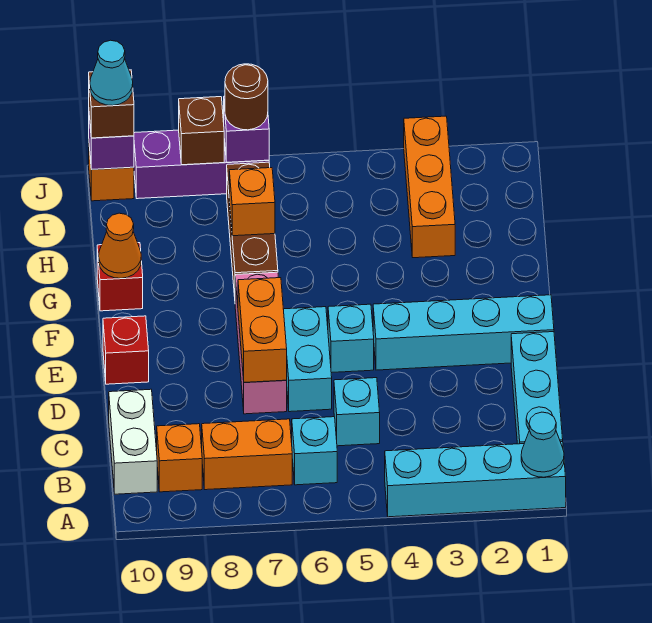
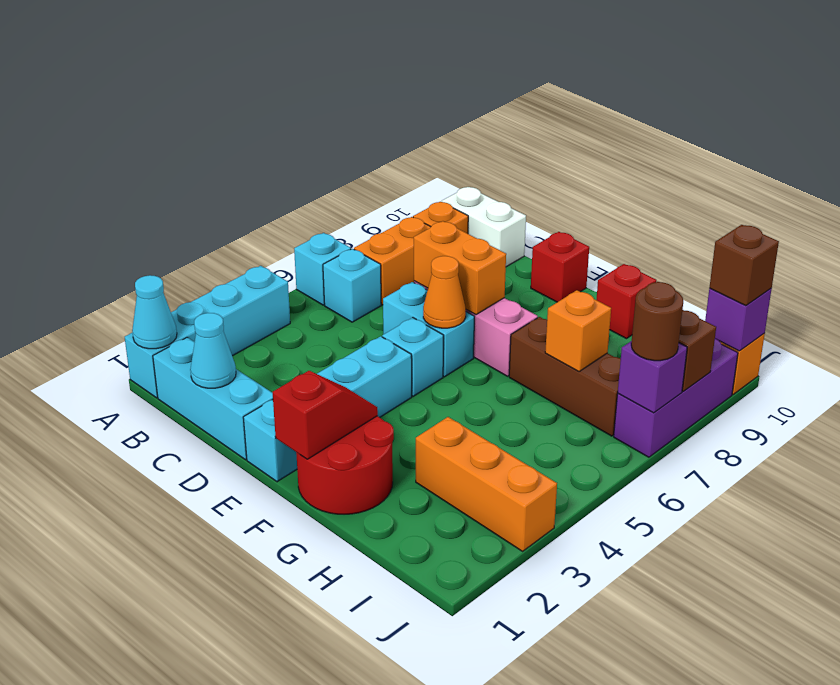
cyan 1x1 brick [334,378,380,446] -> cyan 1x1 brick moved to [294,233,351,305]
none -> red 2x2 round brick [296,416,394,514]
none -> red 1x2 slope [272,371,378,459]
orange 1x1 cone [99,213,141,278] -> orange 1x1 cone moved to [423,256,466,328]
cyan 1x1 cone [90,40,133,106] -> cyan 1x1 cone moved to [190,313,236,388]

